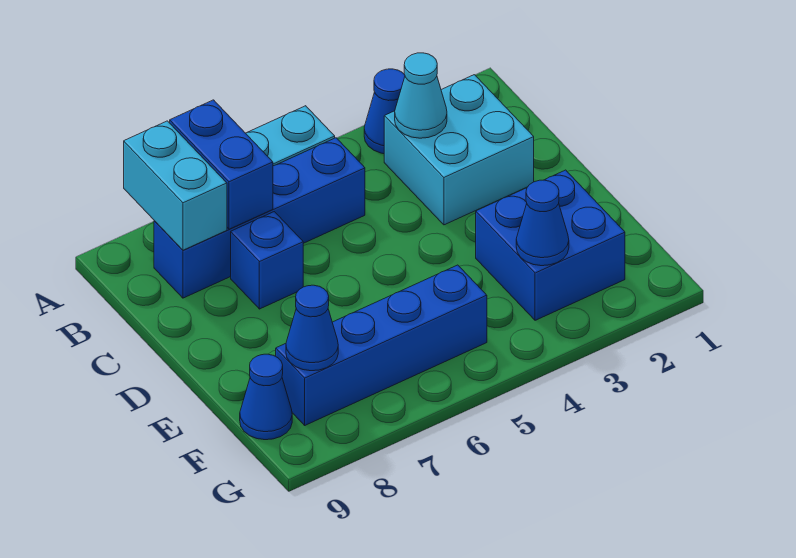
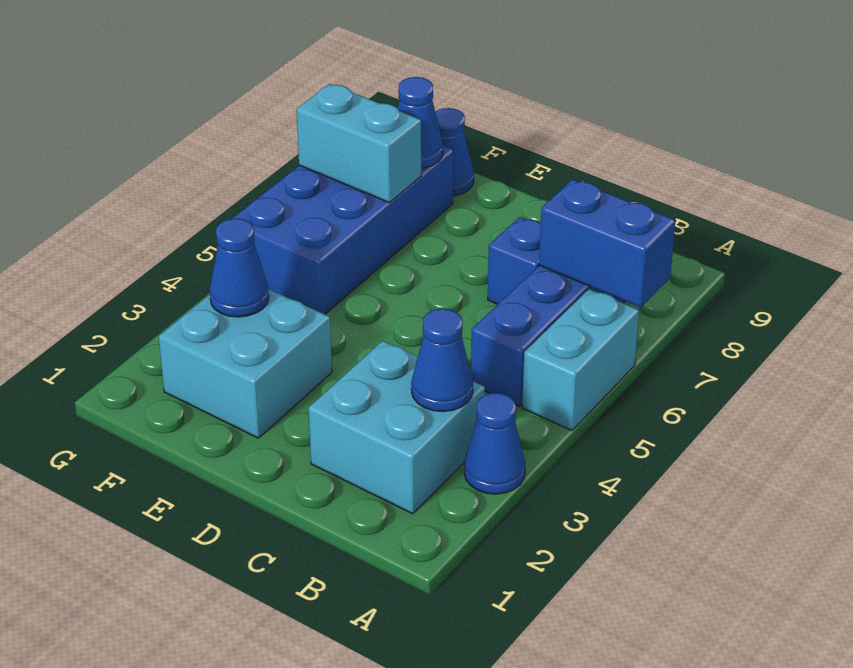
cyan 1x2 brick [124,121,227,250] -> cyan 1x2 brick moved to [297,84,421,203]
cyan 1x1 cone [395,53,447,138] -> blue 1x1 cone [411,309,473,412]
blue 2x2 brick [476,170,625,320] -> cyan 2x2 brick [159,289,332,438]
blue 1x4 brick [276,265,487,425] -> blue 2x4 brick [232,146,453,314]

